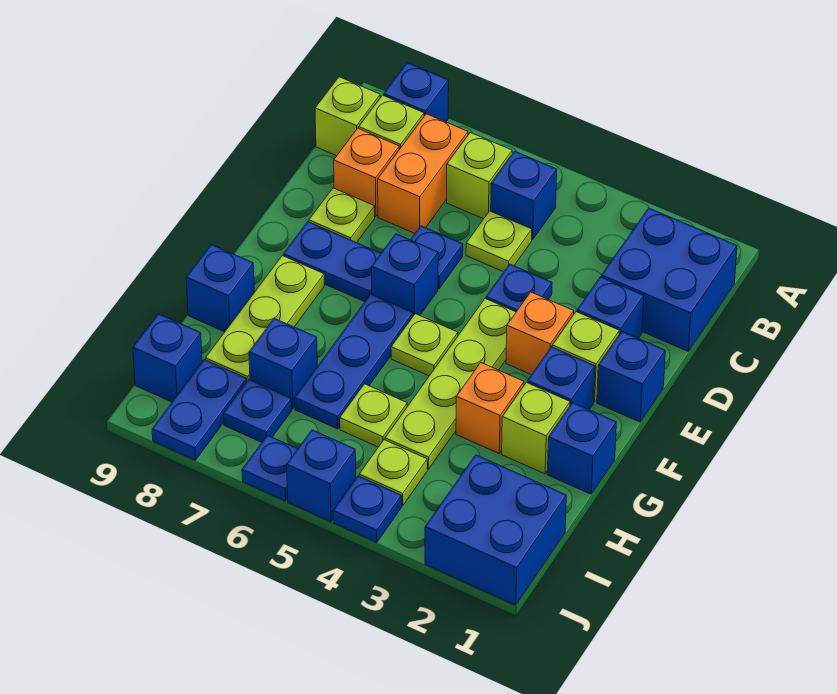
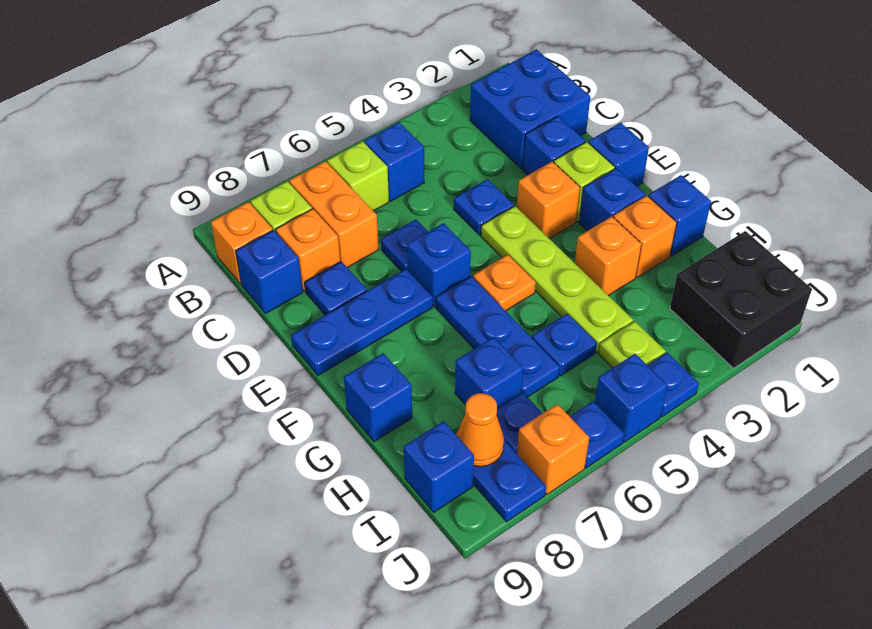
blue 1x1 brick [384,63,449,122] -> blue 1x1 brick moved to [236,230,303,314]
lime 1x1 brick [315,77,380,156] -> orange 1x1 brick [211,202,273,284]
lime 1x1 plate [466,211,532,272] -> none
lime 1x1 plate [309,188,375,243] -> blue 1x1 plate [305,261,367,315]
blue 1x2 plate [283,222,381,302] -> blue 1x3 plate [291,269,433,375]
lime 1x1 plate [391,314,458,376] -> orange 1x1 plate [473,255,536,311]
lime 1x3 plate [205,256,324,381] -> none
lime 1x1 brick [502,383,570,474] -> orange 1x1 brick [613,196,677,278]
lime 1x1 plate [340,384,407,447] -> blue 1x1 plate [532,314,597,376]
blue 2x2 brick [425,455,566,605] -> black 2x2 brick [670,231,812,368]
none -> orange 1x1 cone [456,393,504,467]
none -> orange 1x1 brick [517,404,589,494]

